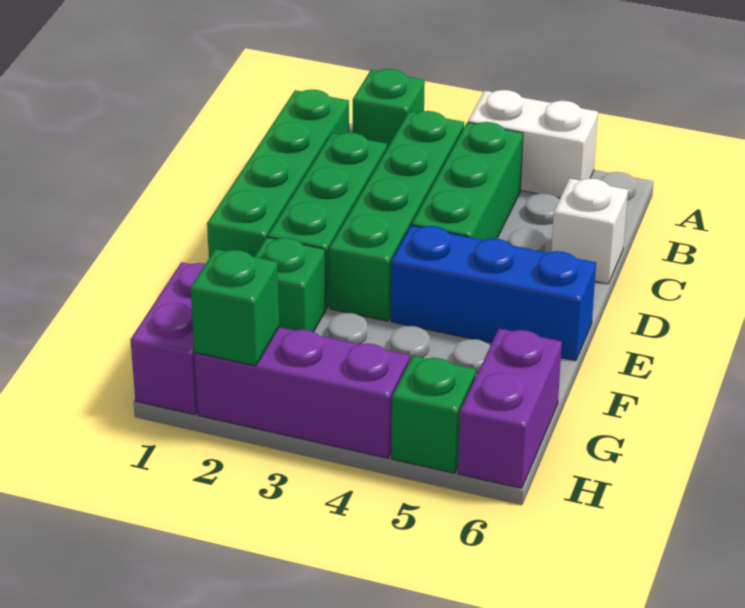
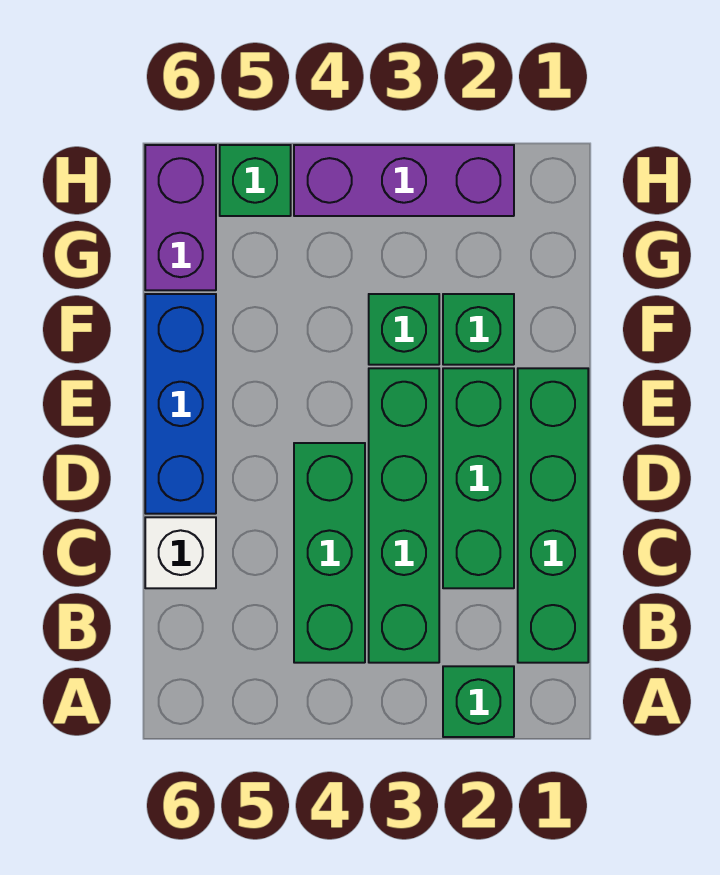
white 1x2 brick [468,90,598,198] -> none
blue 1x3 brick [391,225,596,361] -> blue 1x3 brick turned to [145,294,216,514]
purple 1x2 brick [130,262,205,415] -> none
green 1x1 brick [190,249,279,366] -> green 1x1 brick moved to [369,294,439,365]

